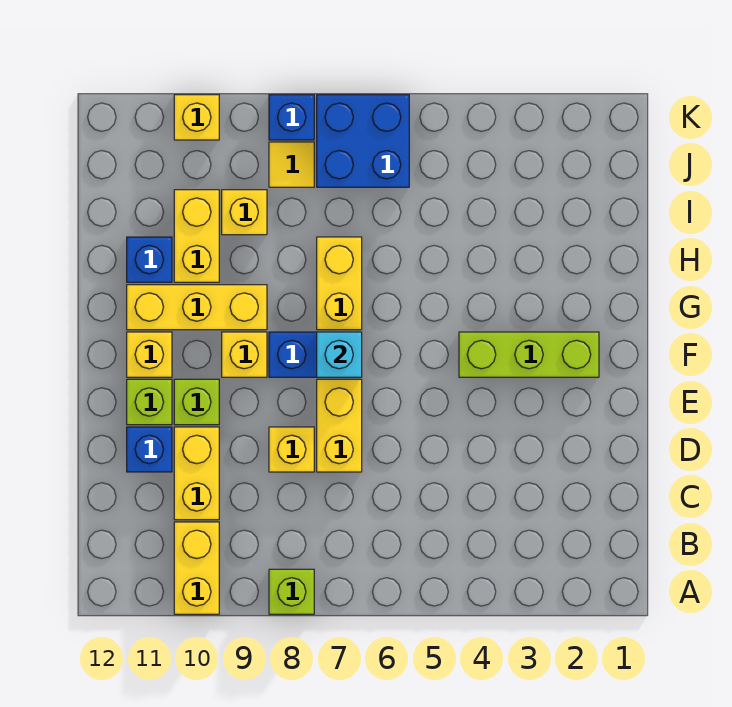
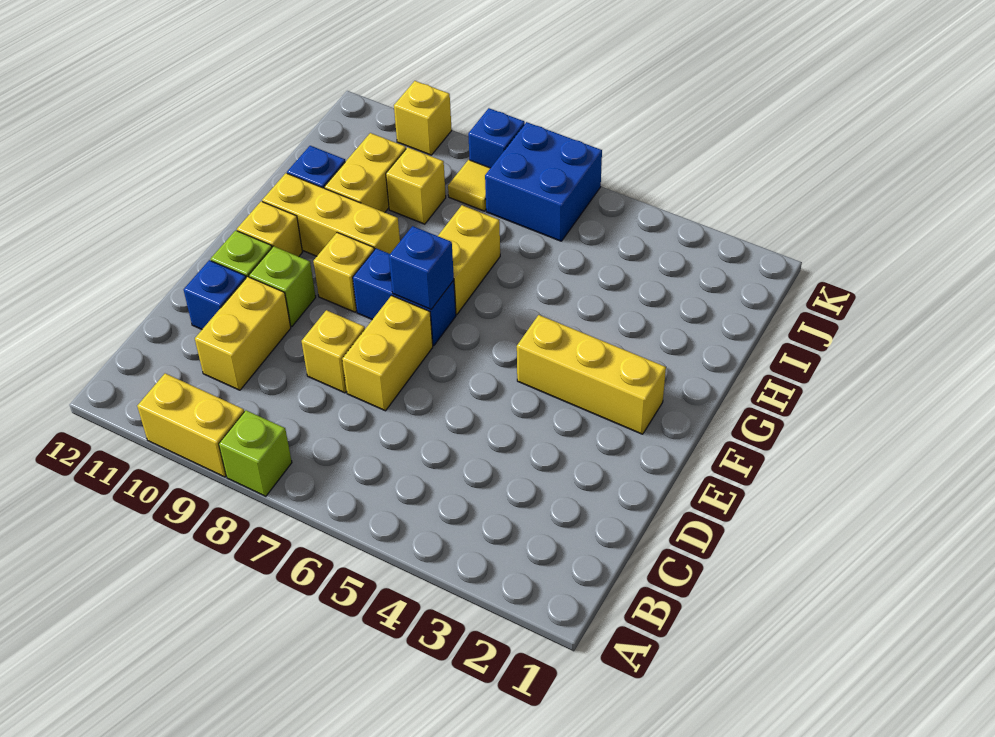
yellow 1x2 brick [174,522,219,614] -> yellow 1x2 brick turned to [137,373,244,477]
lime 1x3 brick [459,332,599,377] -> yellow 1x3 brick [517,315,666,434]
cyan 1x1 brick [317,332,362,377] -> blue 1x1 brick [389,226,454,310]

